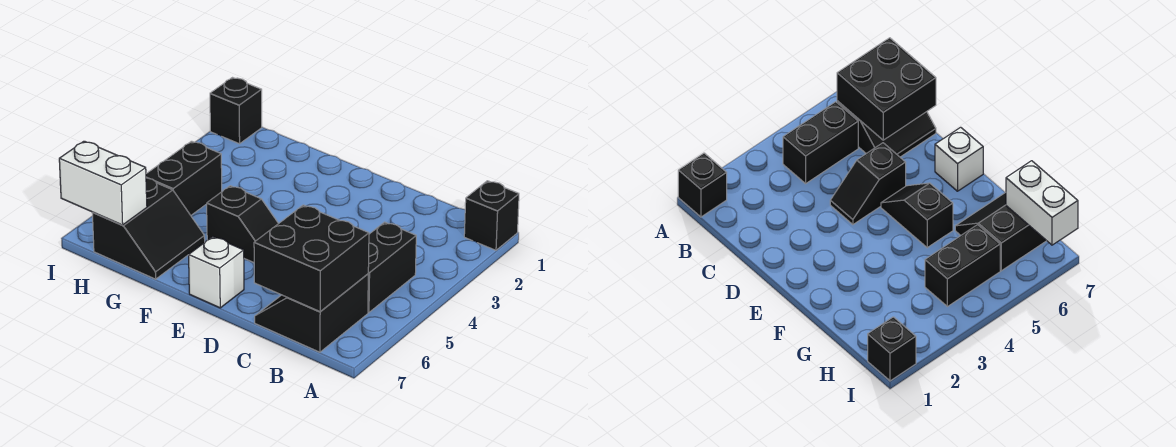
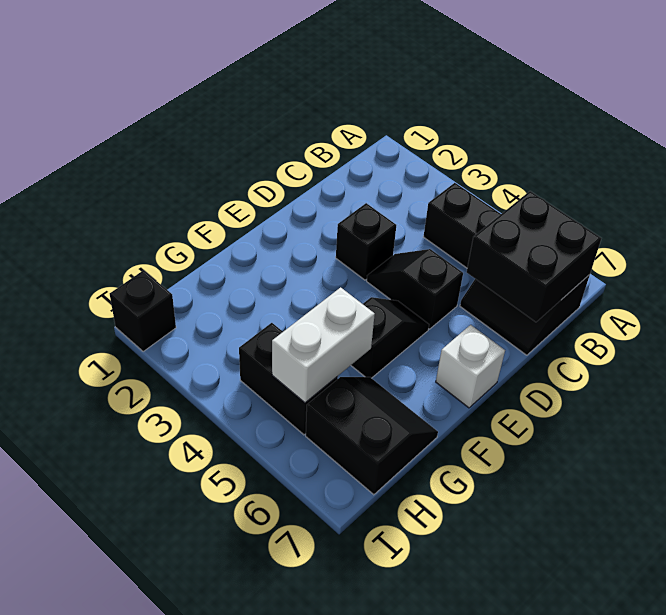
black 1x1 brick [464,181,519,250] -> black 1x1 brick moved to [336,203,396,280]
white 1x2 brick [59,141,147,225] -> white 1x2 brick moved to [272,287,375,403]

